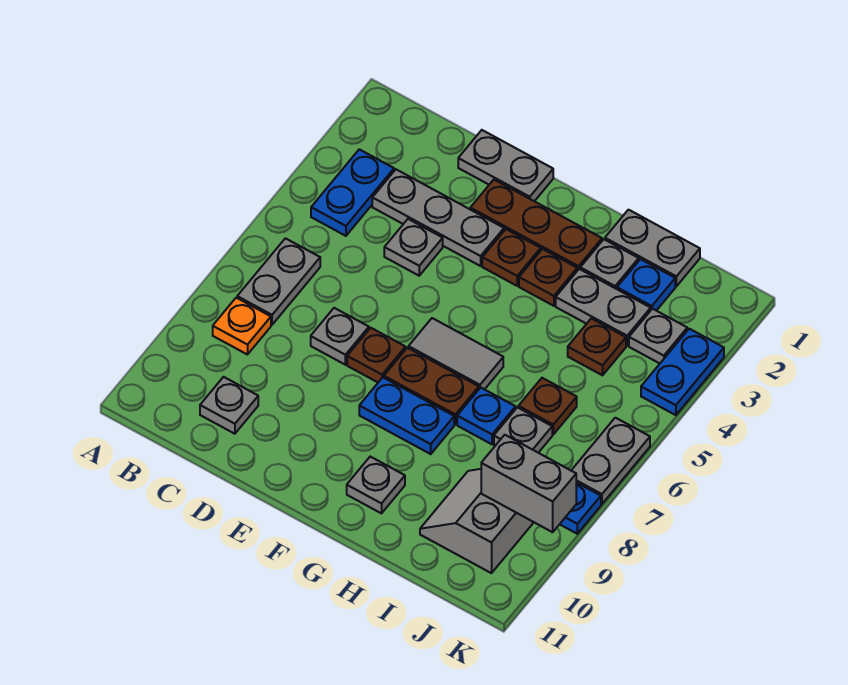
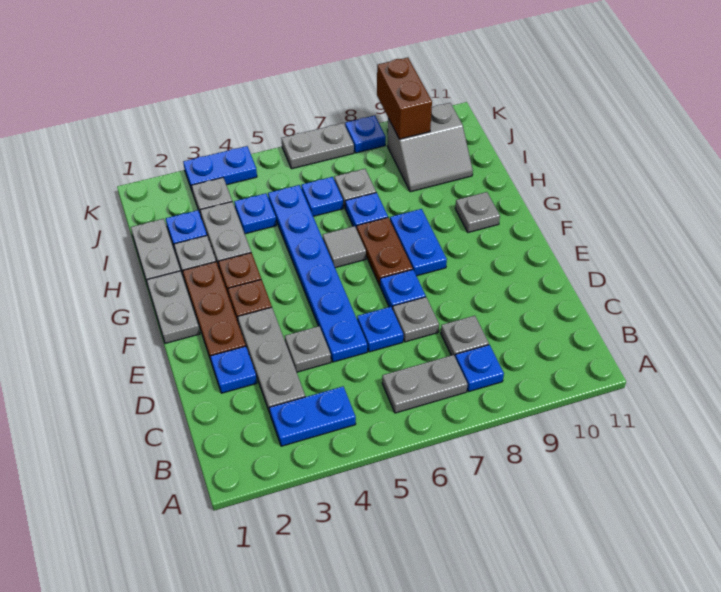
orange 1x1 plate [213,298,271,355] -> blue 1x1 plate [455,345,504,392]
grey 1x1 plate [200,377,258,434] -> grey 1x1 plate moved to [441,316,489,356]
grey 1x2 plate [458,130,553,201] -> grey 1x2 plate moved to [147,271,200,343]
none -> blue 1x1 plate [210,346,257,393]
none -> blue 1x6 plate [268,185,367,362]
none -> blue 1x1 plate [357,307,403,352]
brown 1x1 plate [347,328,406,382] -> blue 1x1 plate [380,270,426,309]
grey 1x2 tile [408,318,503,389] -> grey 1x1 tile [323,226,366,268]
brown 1x1 plate [568,319,626,375] -> blue 1x1 plate [234,193,276,234]
brown 1x1 plate [518,378,577,434] -> blue 1x1 plate [301,177,343,216]
grey 1x2 brick [481,435,576,532] -> brown 1x2 brick [377,58,432,139]

